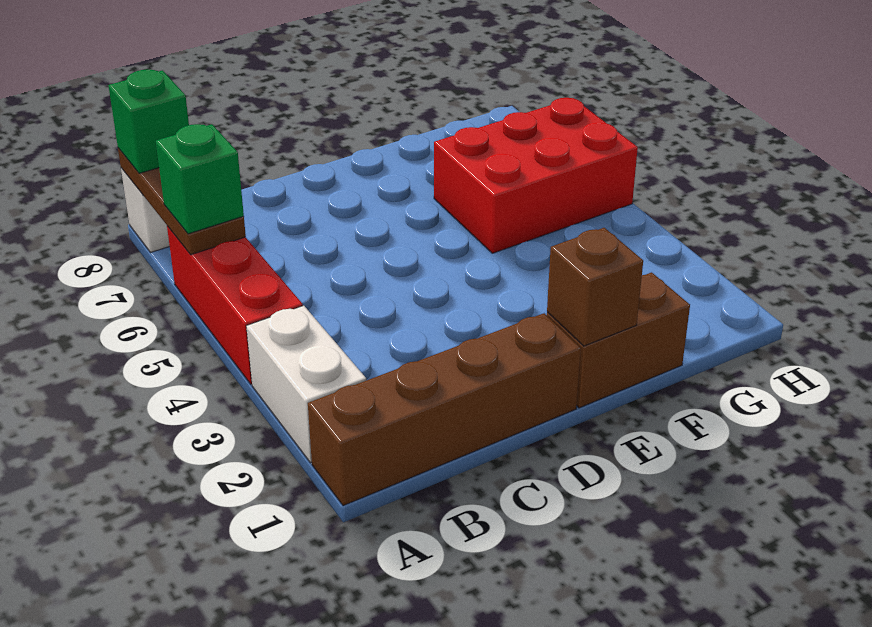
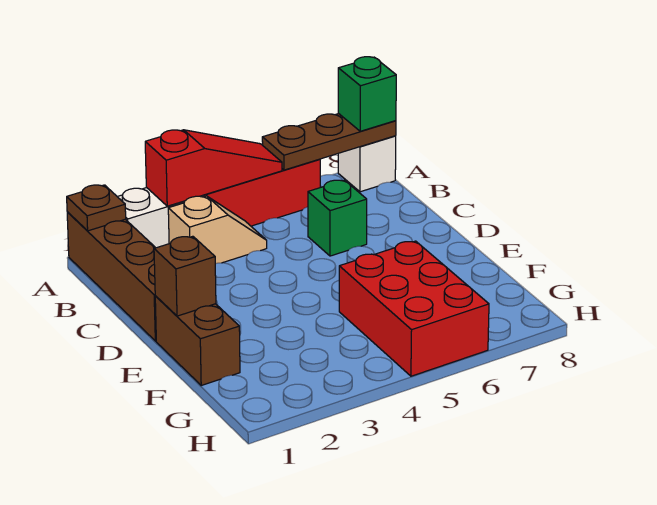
none -> brown 1x1 plate [67,185,126,231]
none -> red 1x3 slope [145,130,282,206]
green 1x1 brick [156,124,244,234] -> green 1x1 brick moved to [308,180,367,256]
none -> tan 1x2 slope [168,196,267,264]

